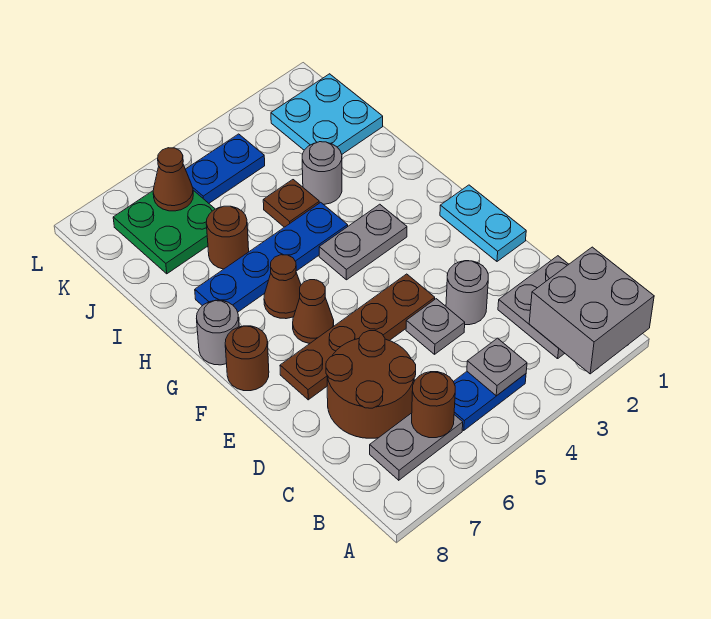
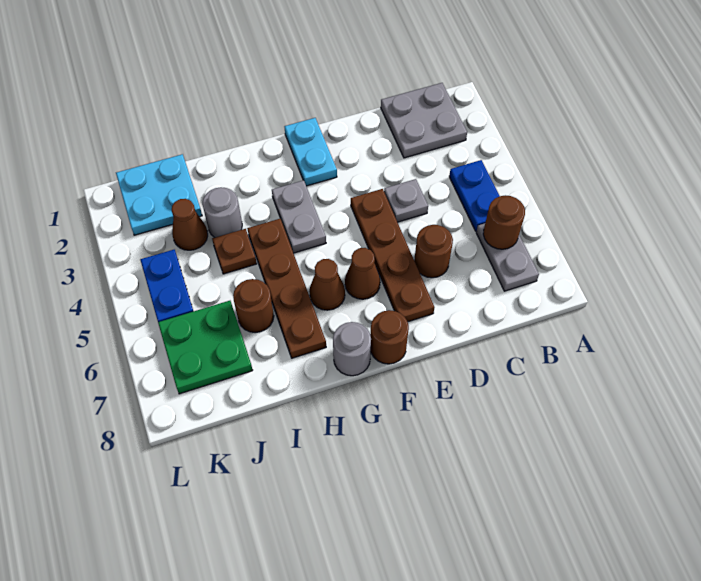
grey 2x2 brick [529,247,654,374] -> none
grey 1x1 plate [467,338,527,396] -> none
brown 2x2 round brick [326,331,416,438] -> brown 1x1 round brick [414,225,453,278]
grey 1x1 round brick [446,261,488,325] -> none
cyan 1x2 plate [440,185,526,261] -> cyan 1x2 plate turned to [285,118,337,186]
blue 1x4 plate [195,202,348,312] -> brown 1x4 plate [247,219,326,358]
brown 1x1 cone [153,148,193,211] -> brown 1x1 cone moved to [172,199,208,250]

